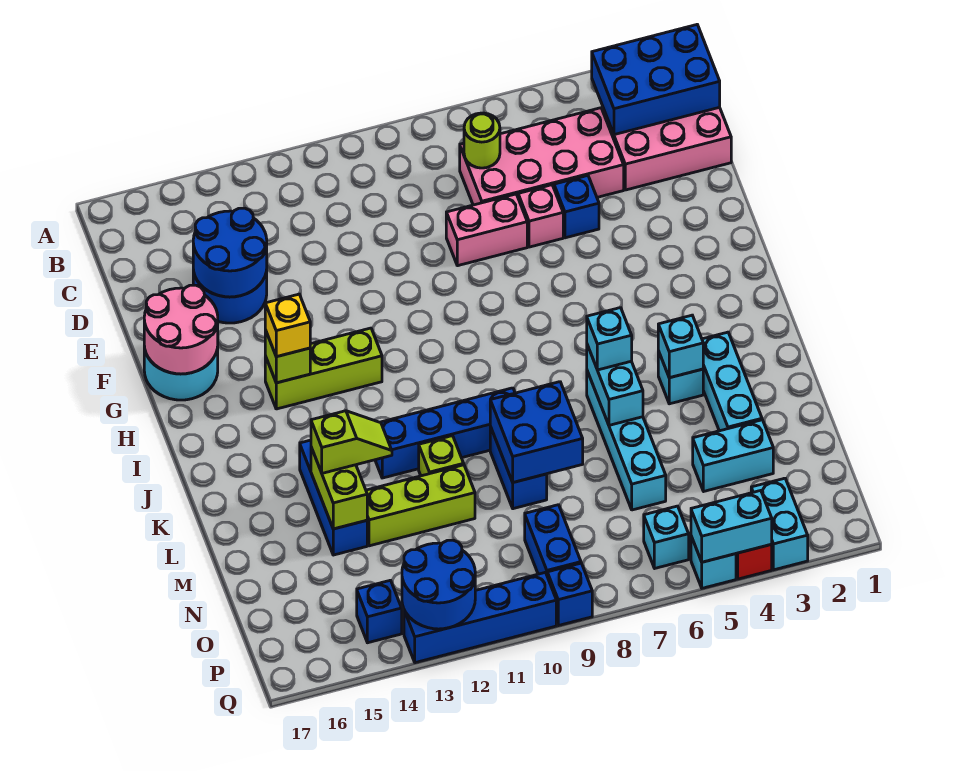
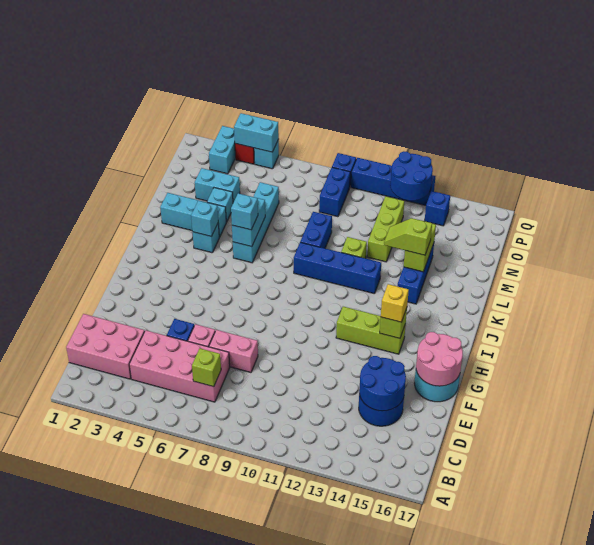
blue 2x3 brick [592,25,720,135] -> none
lime 1x1 round brick [464,113,500,168] -> lime 1x1 brick [192,349,221,387]
cyan 1x3 brick [702,332,762,431] -> cyan 1x3 brick turned to [160,193,226,237]
blue 2x2 brick [490,382,583,482] -> none
lime 1x3 brick [366,465,475,546] -> lime 1x3 brick turned to [367,196,404,262]
cyan 1x1 brick [644,506,689,568] -> cyan 1x1 brick moved to [207,188,233,222]

